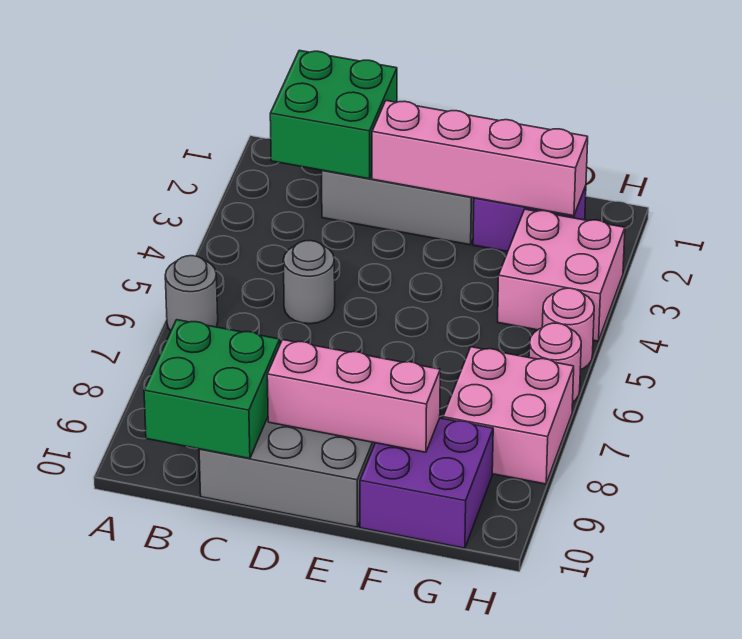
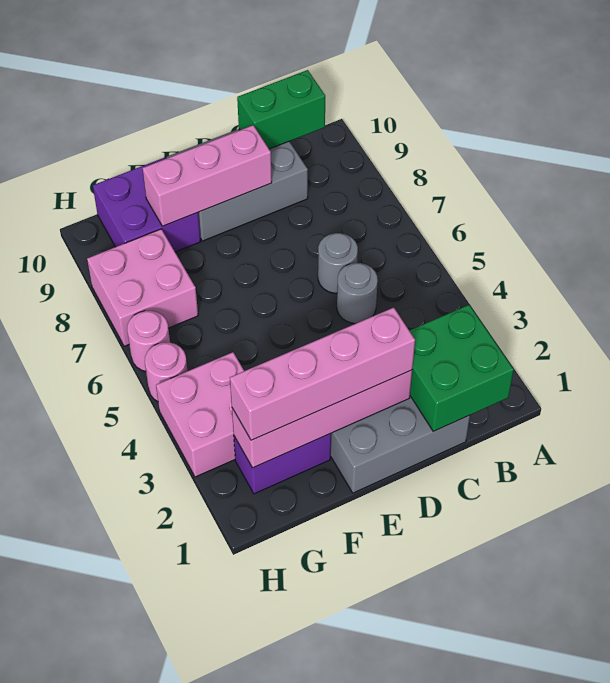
grey 1x1 round brick [165,256,218,331] -> grey 1x1 round brick moved to [318,233,358,293]
green 2x2 brick [144,320,280,459] -> green 1x2 brick [237,70,325,149]
none -> pink 1x4 brick [230,307,415,440]

